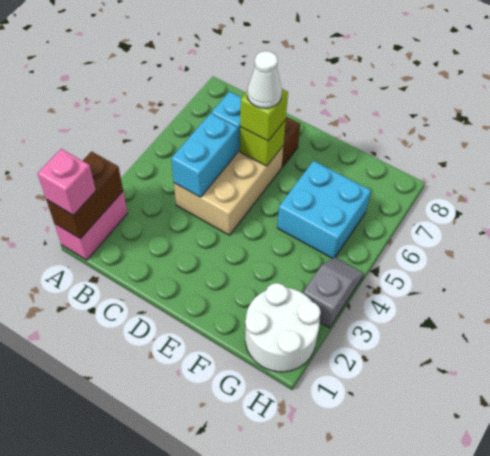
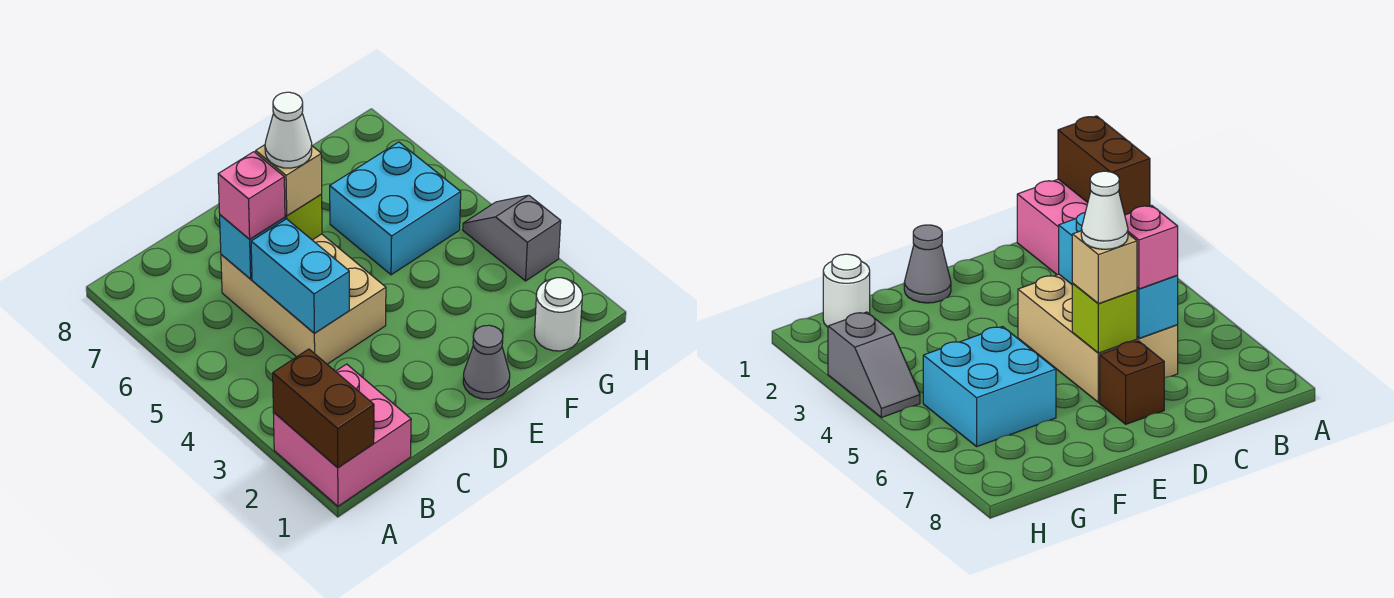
pink 1x2 brick [54,192,128,260] -> pink 2x2 brick [273,364,411,506]
pink 1x1 brick [37,149,96,215] -> pink 1x1 brick moved to [218,152,285,239]
lime 1x1 brick [240,89,288,141] -> tan 1x1 brick [256,145,322,216]
none -> grey 1x1 cone [463,325,510,399]
white 2x2 round brick [245,283,321,372] -> white 1x1 round brick [534,278,582,351]

